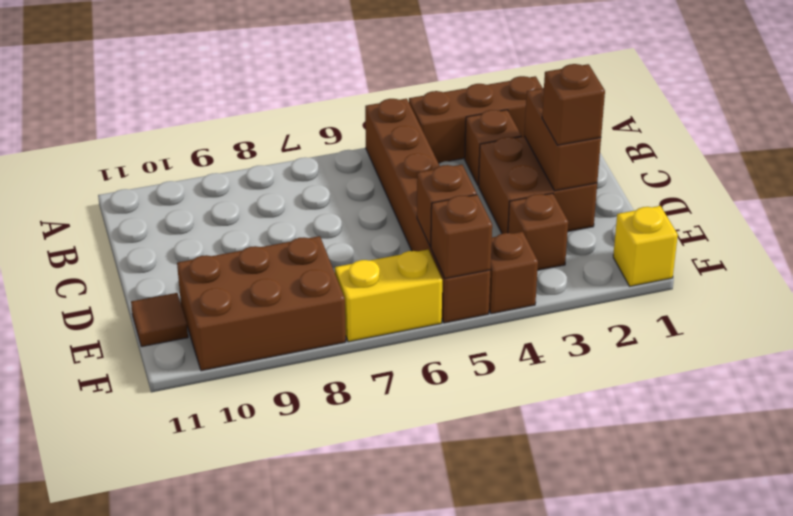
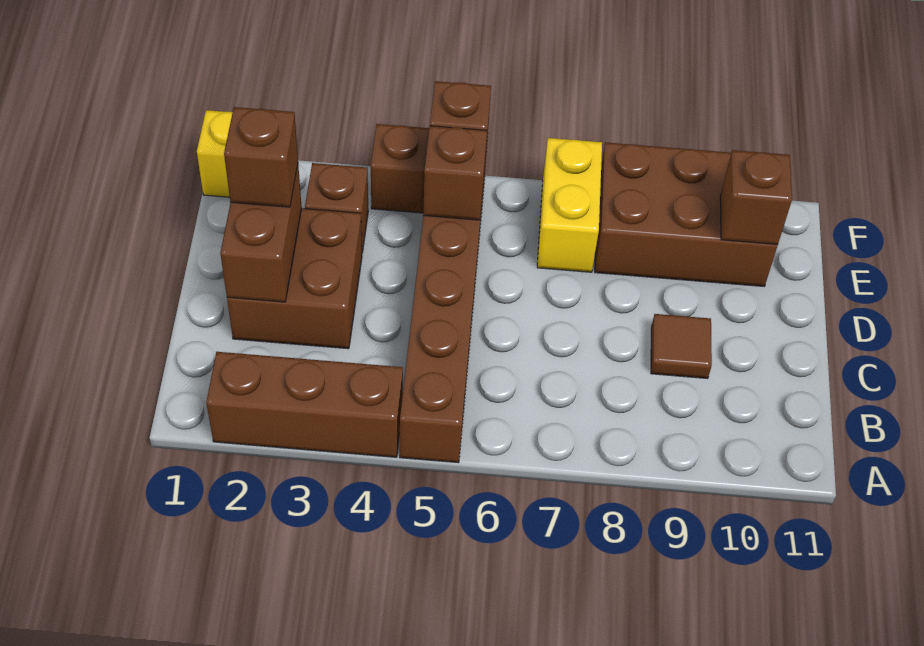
brown 1x1 brick [465,110,521,186] -> brown 1x1 brick moved to [720,150,792,244]
brown 1x1 tile [131,293,188,347] -> brown 1x1 tile moved to [651,314,712,379]
yellow 1x2 brick [335,249,442,342] -> yellow 1x2 brick turned to [537,138,602,272]

